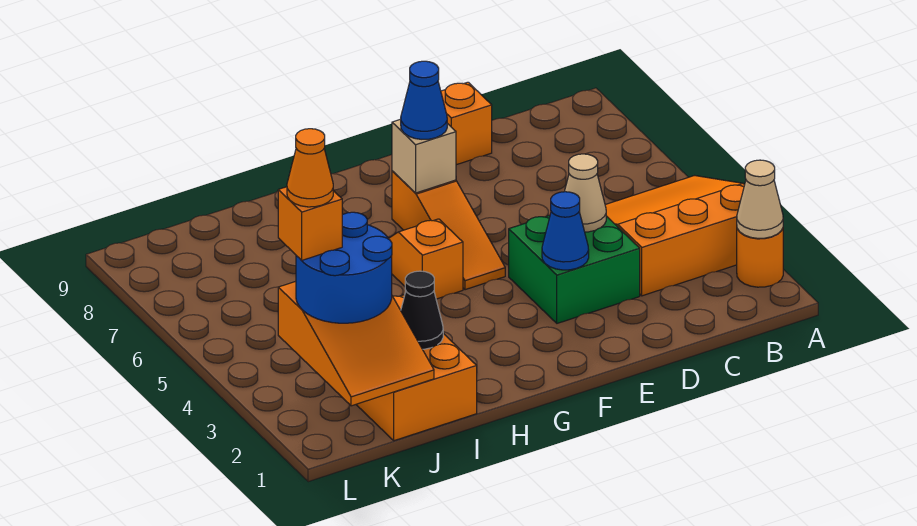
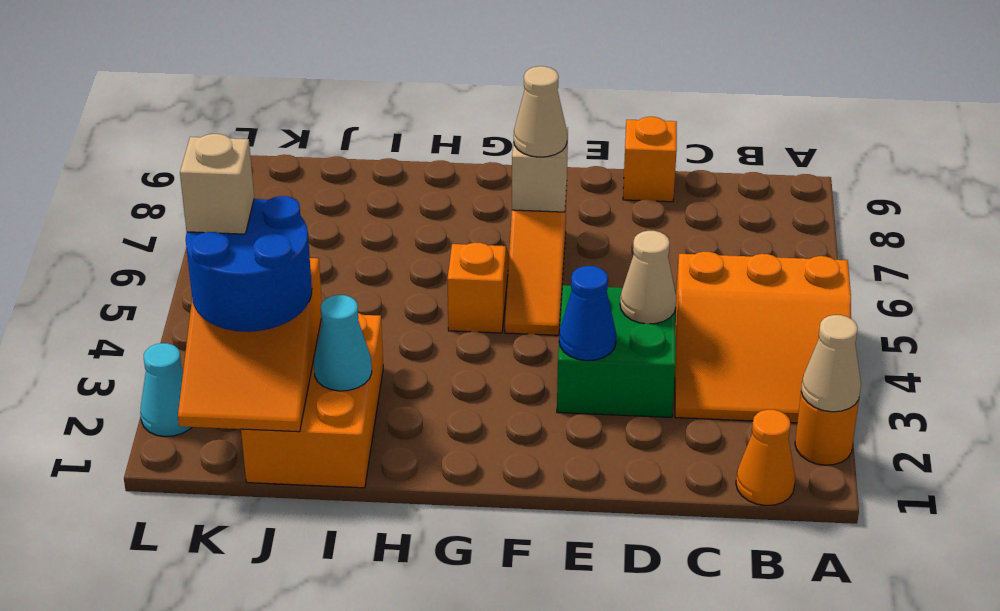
orange 3x3 slope [605,176,744,296] -> orange 3x3 slope turned to [675,252,851,423]
blue 1x1 cone [401,61,447,139] -> tan 1x1 cone [514,66,567,157]
black 1x1 cone [401,271,443,349] -> cyan 1x1 cone [314,295,372,391]
orange 1x1 brick [278,187,342,260] -> tan 1x1 brick [180,134,254,234]
orange 1x1 cone [287,129,333,207] -> orange 1x1 cone moved to [736,410,795,506]
none -> cyan 1x1 cone [140,343,192,437]

